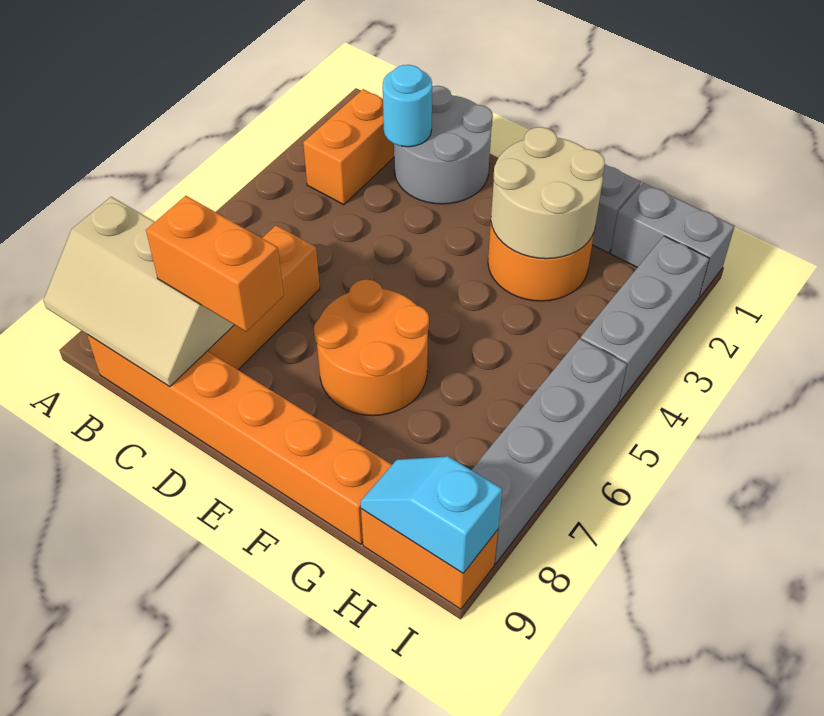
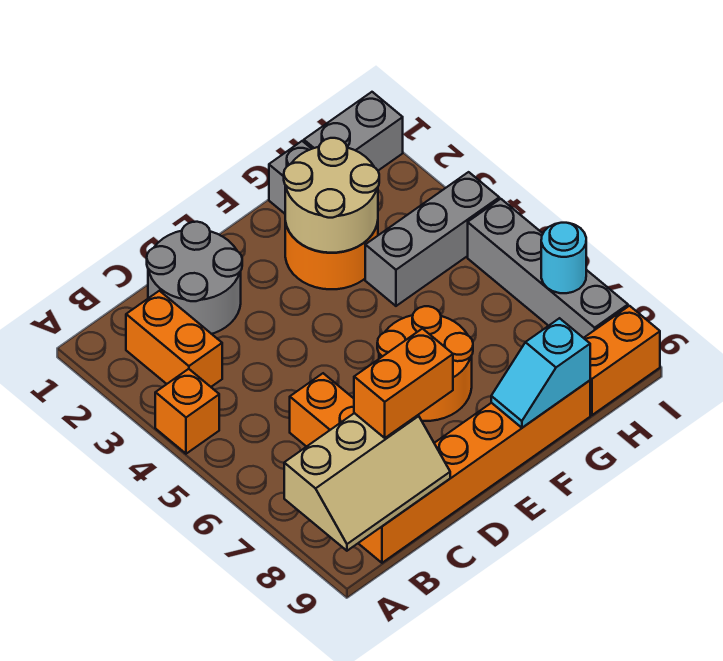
none -> orange 1x1 brick [155,369,219,454]
cyan 1x1 round brick [383,65,432,147] -> cyan 1x1 round brick moved to [541,223,586,293]
cyan 1x2 slope [361,456,502,573] -> cyan 1x2 slope moved to [491,318,590,428]
grey 1x3 brick [581,236,709,402] -> grey 1x3 brick turned to [365,172,499,306]

